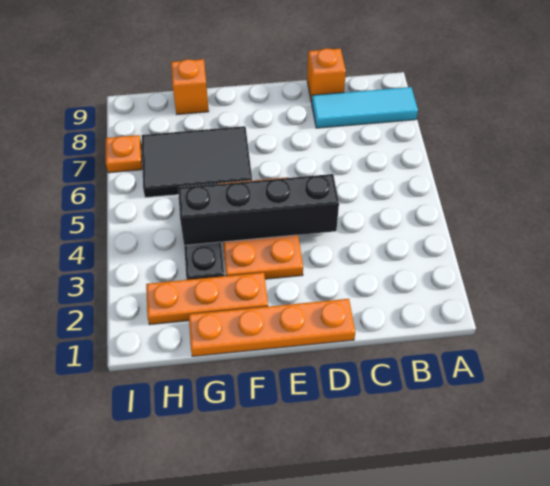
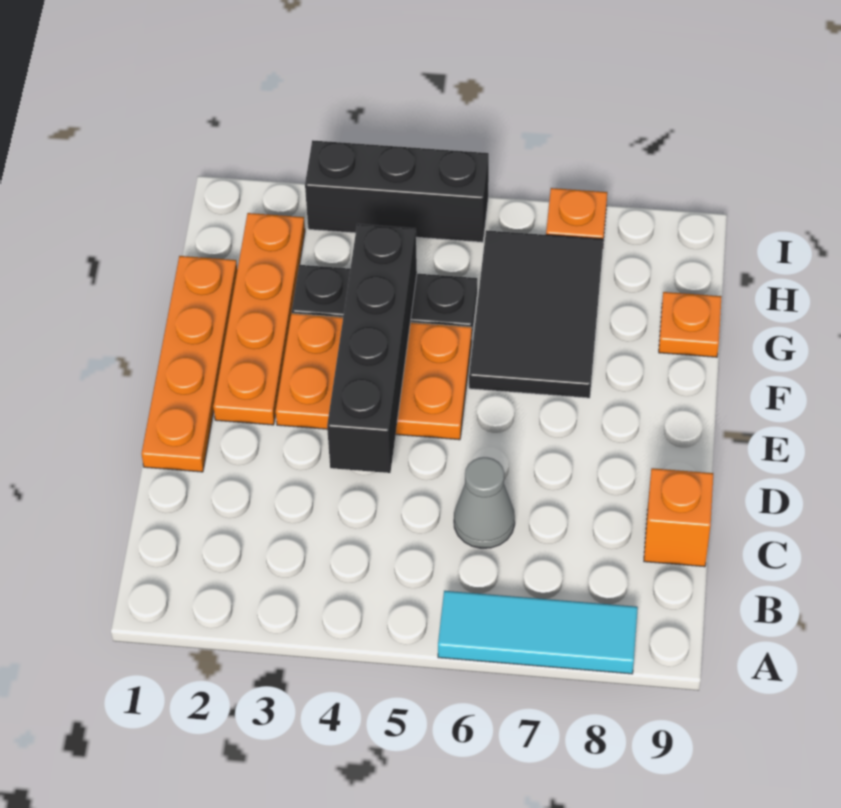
cyan 1x3 tile [311,87,418,128] -> cyan 1x3 tile turned to [438,591,638,674]
none -> grey 1x1 cone [454,457,515,548]
orange 1x3 plate [146,273,268,325] -> orange 1x4 plate [213,213,305,425]
orange 1x1 brick [171,59,209,114] -> orange 1x1 plate [659,292,722,357]
none -> black 1x3 brick [305,140,489,242]

